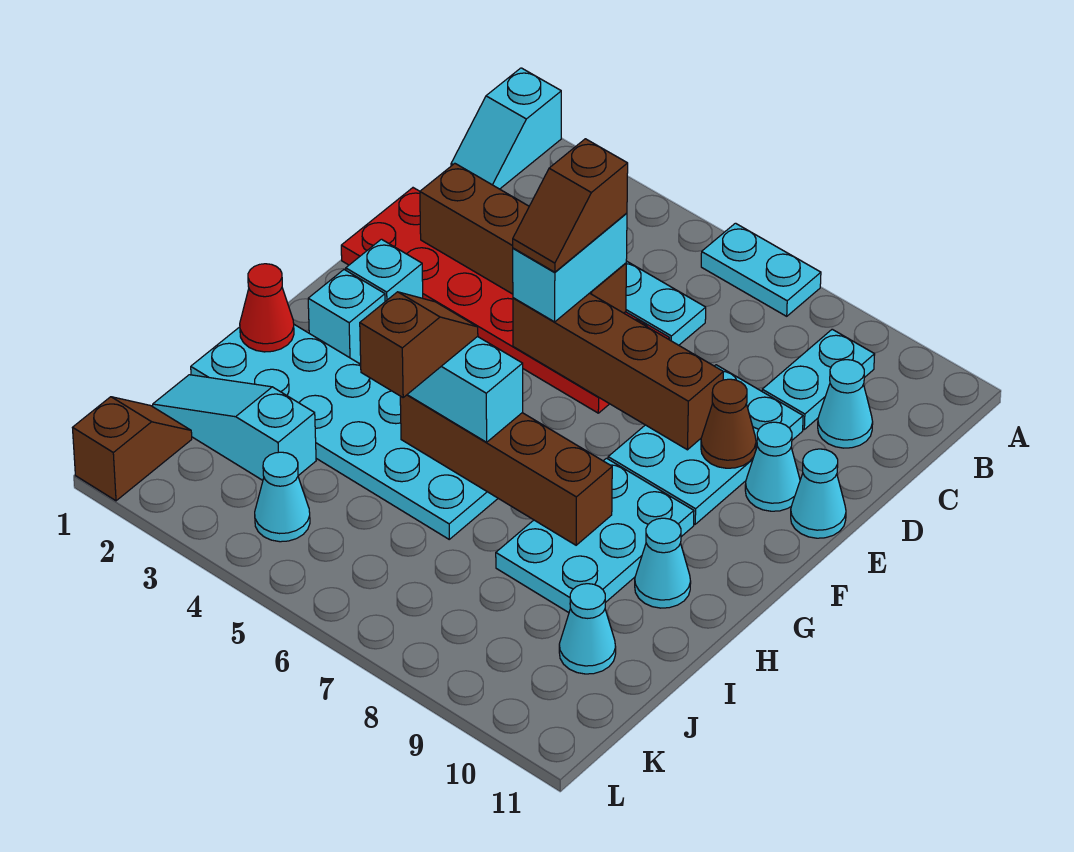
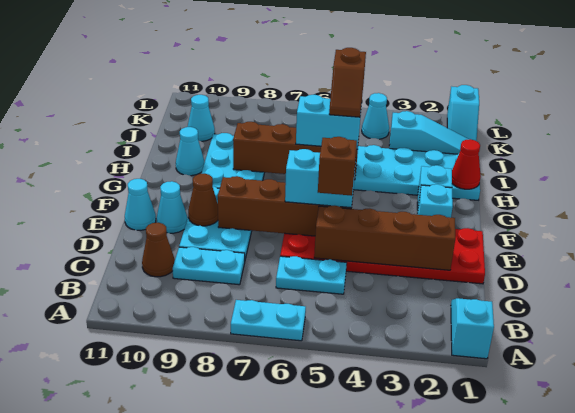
cyan 1x2 plate [762,329,875,429] -> cyan 1x2 plate turned to [173,247,245,285]
cyan 1x1 cone [818,360,873,448] -> brown 1x1 cone [142,223,175,277]
cyan 1x2 brick [513,213,627,322] -> cyan 1x2 brick turned to [285,149,356,208]
brown 1x2 slope [73,397,192,501] -> cyan 1x2 slope [447,85,479,141]

